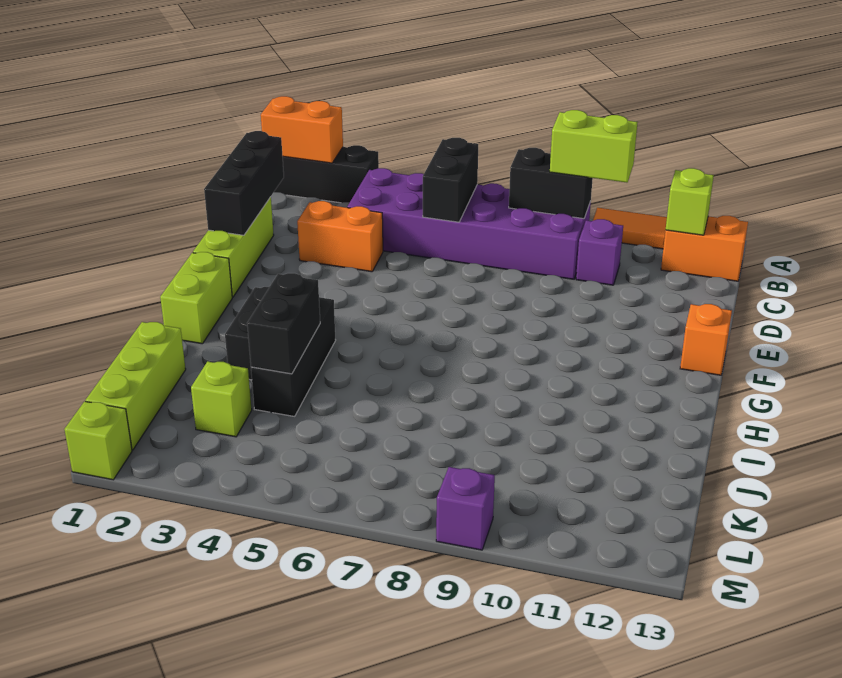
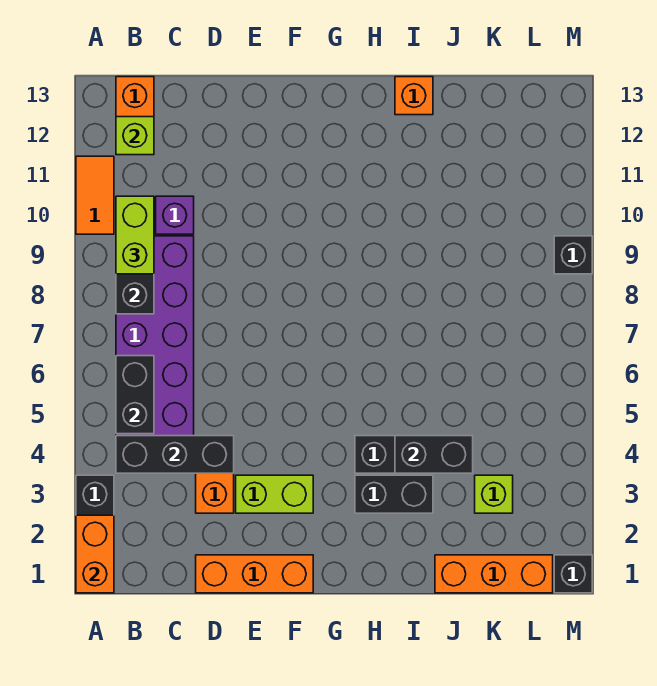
black 1x2 brick [423,138,478,222] -> black 1x2 brick turned to [116,356,154,434]
black 1x3 brick [204,131,284,235] -> black 1x3 brick moved to [116,436,234,473]
lime 1x3 brick [193,197,274,297] -> orange 1x3 brick [196,555,313,593]
orange 1x1 brick [680,304,732,375] -> orange 1x1 brick moved to [395,77,433,115]
lime 1x2 brick [160,252,232,344] -> lime 1x2 brick moved to [236,475,313,513]
lime 1x3 brick [85,322,186,450] -> orange 1x3 brick [435,555,553,593]
lime 1x1 brick [64,401,132,480] -> black 1x1 brick [554,555,592,593]
purple 1x1 brick [436,467,495,550] -> black 1x1 brick [554,236,592,274]

